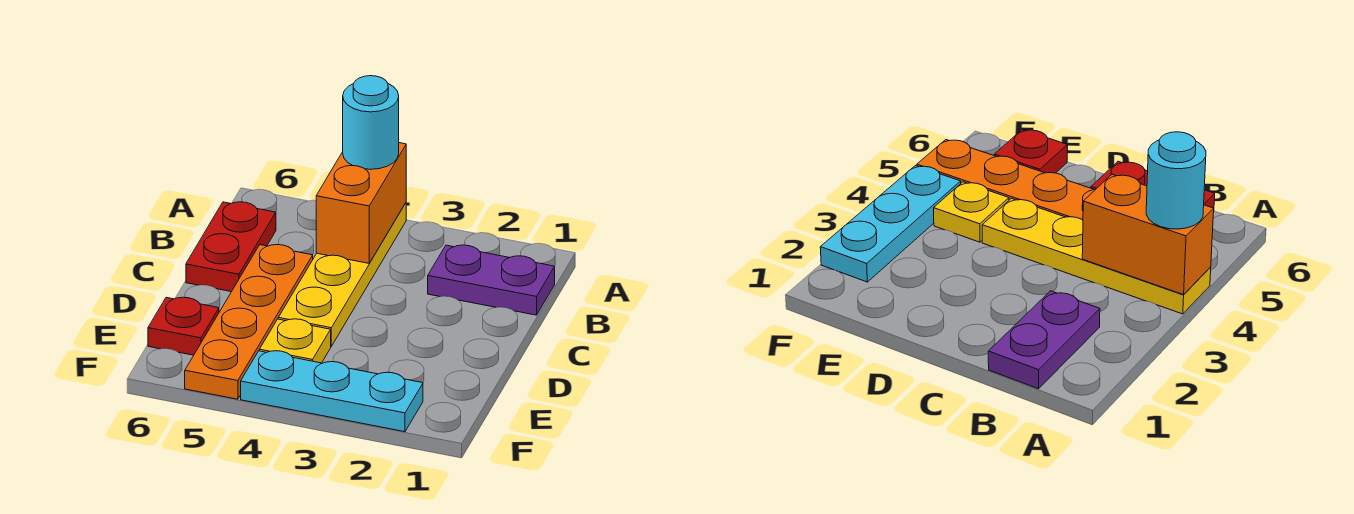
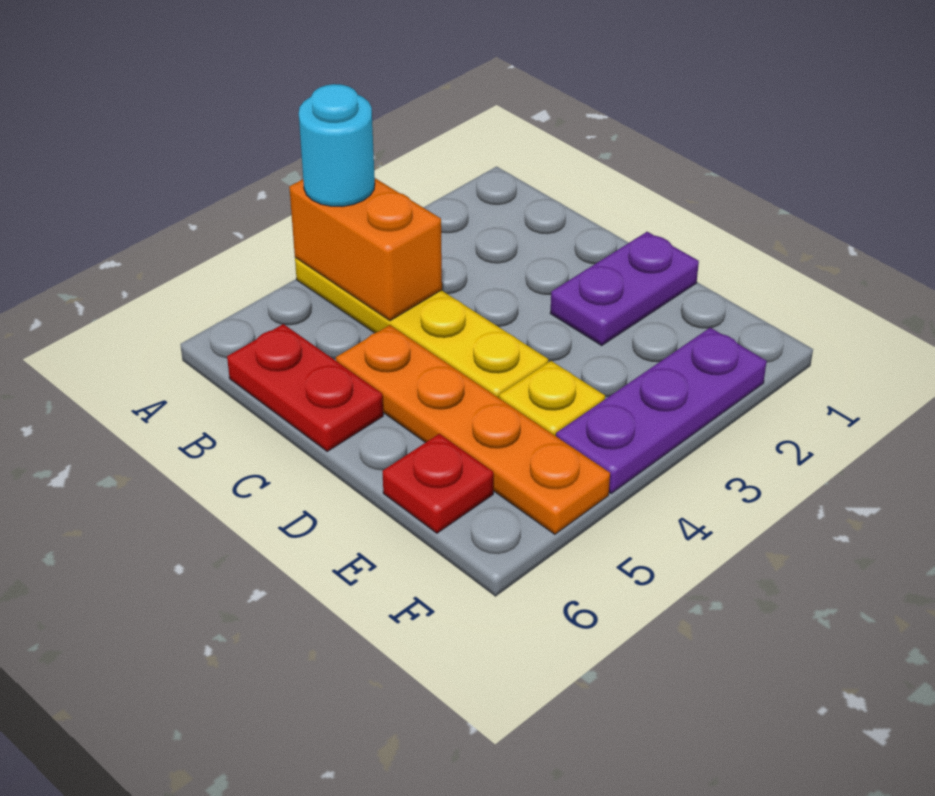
purple 1x2 plate [428,245,555,315] -> purple 1x2 plate moved to [550,232,699,345]
cyan 1x3 plate [241,351,423,432] -> purple 1x3 plate [556,328,767,493]

